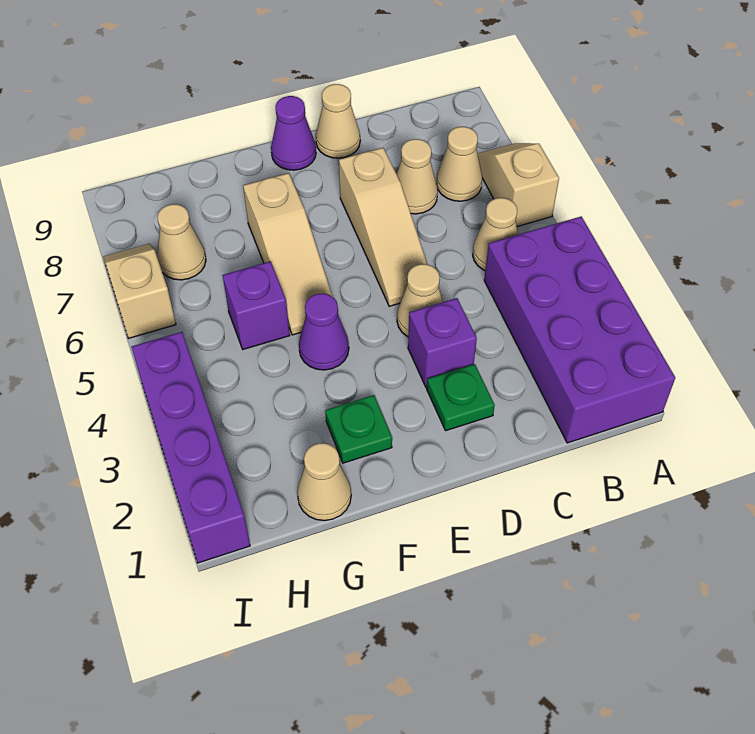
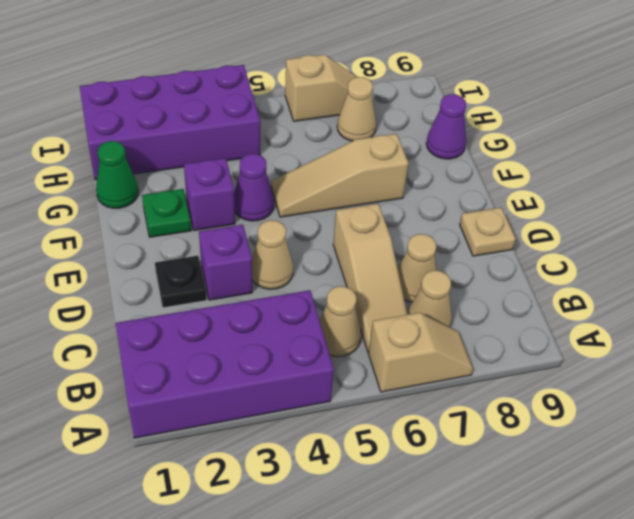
green 1x1 plate [427,364,495,431] -> black 1x1 plate [155,256,207,308]
tan 1x3 slope [339,148,428,306] -> tan 1x3 slope turned to [333,204,407,352]
tan 1x1 cone [316,84,360,158] -> tan 1x1 plate [460,208,516,256]
purple 1x1 cone [271,96,316,170] -> purple 1x1 cone moved to [426,94,466,159]
tan 1x1 cone [297,443,351,521] -> green 1x1 cone [96,141,138,208]
purple 1x1 brick [222,261,290,349] -> purple 1x1 brick moved to [184,158,235,230]
purple 1x4 brick [132,332,250,563] -> purple 2x4 brick [80,65,260,180]

